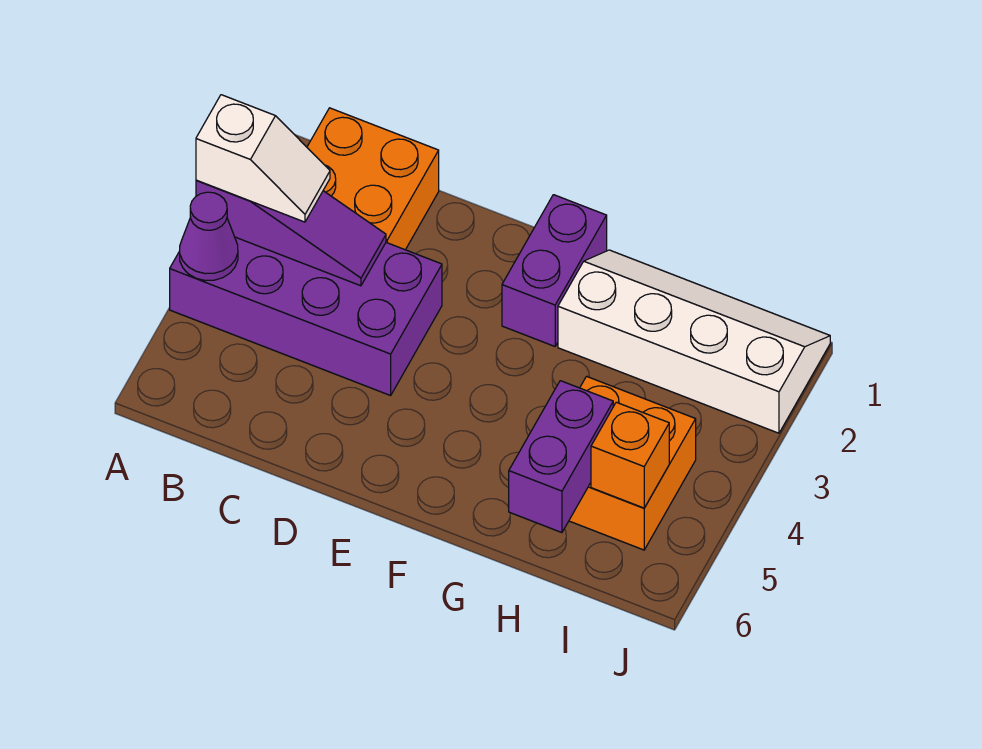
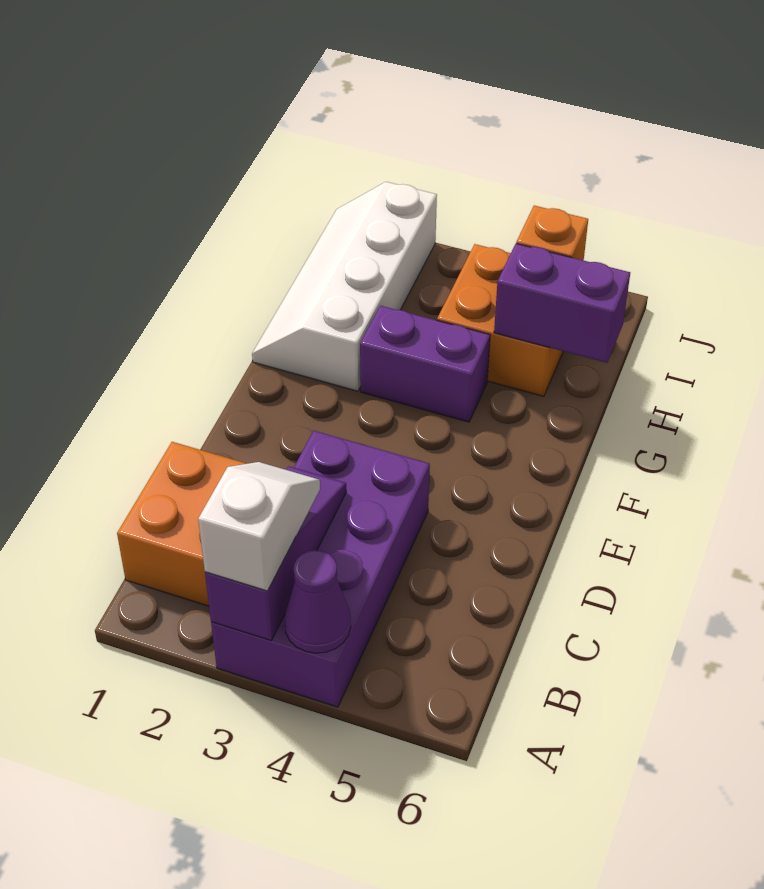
purple 1x2 brick [502,195,607,346] -> purple 1x2 brick moved to [360,306,490,422]

